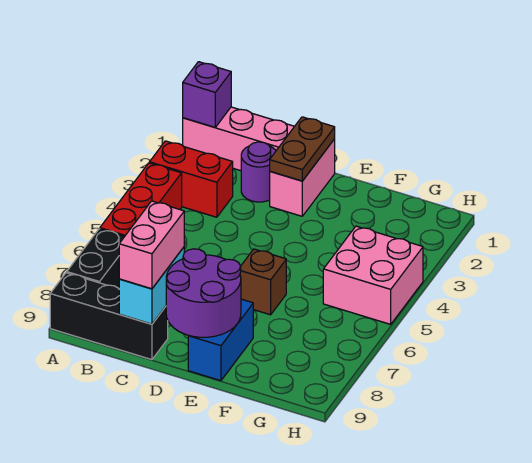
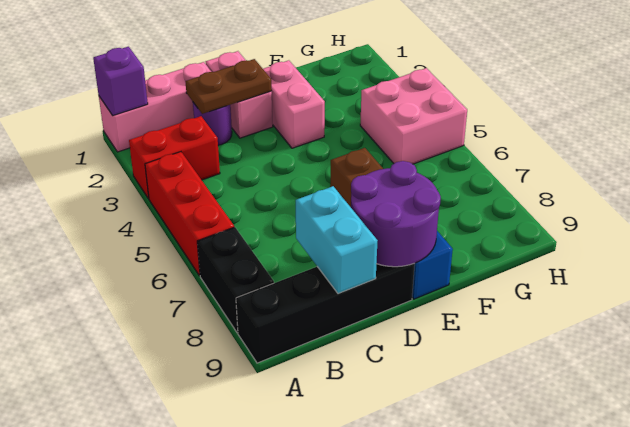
black 1x3 brick [50,273,168,360] -> black 1x4 brick [236,263,415,363]
pink 1x2 brick [119,201,184,289] -> pink 1x2 brick moved to [263,60,325,148]
brown 1x2 plate [270,117,335,181] -> brown 1x2 plate turned to [185,59,272,114]

